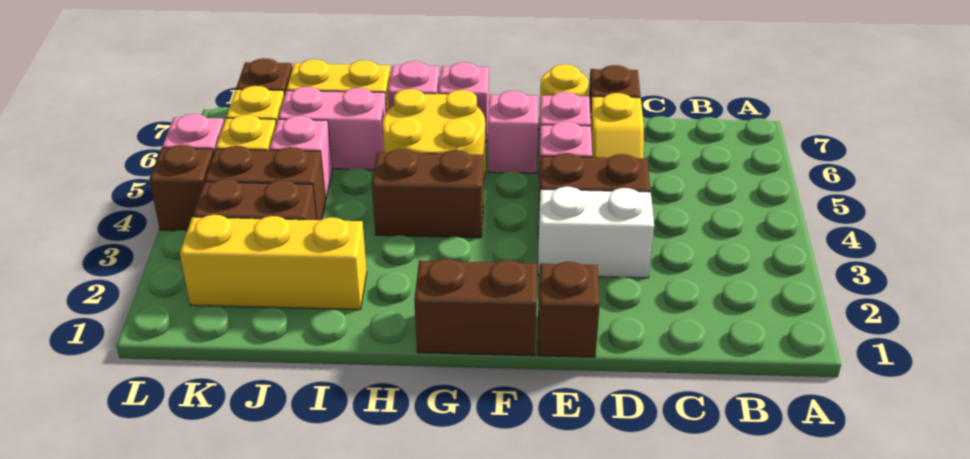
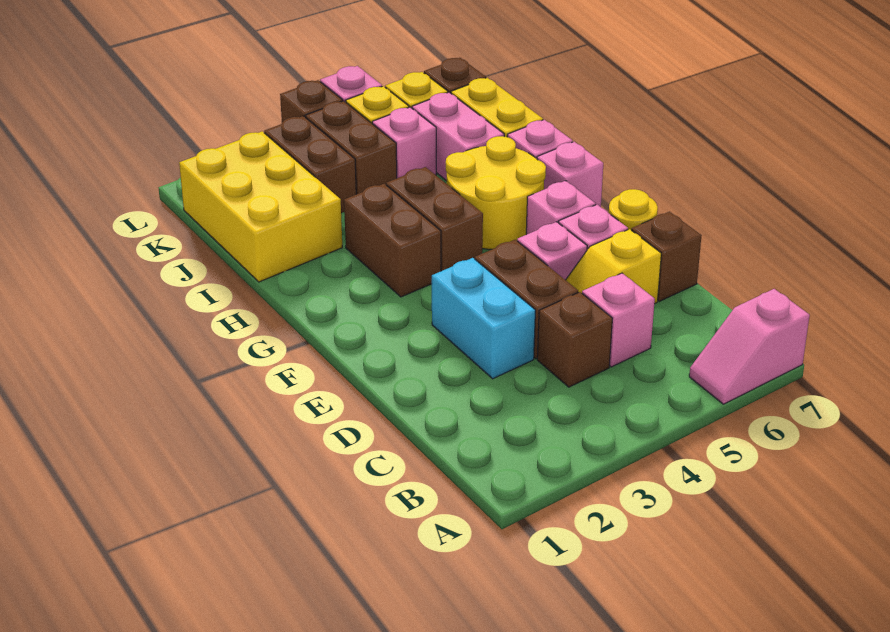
none -> pink 1x2 slope [689,289,810,404]
none -> pink 1x1 brick [582,273,655,367]
white 1x2 brick [538,187,654,278] -> cyan 1x2 brick [432,258,535,379]
brown 1x1 brick [538,262,600,357] -> brown 1x1 brick moved to [537,292,612,387]
brown 1x2 brick [414,259,537,356] -> brown 1x2 brick moved to [344,184,441,297]
yellow 1x3 brick [180,215,367,310] -> yellow 2x3 brick [179,131,342,282]

